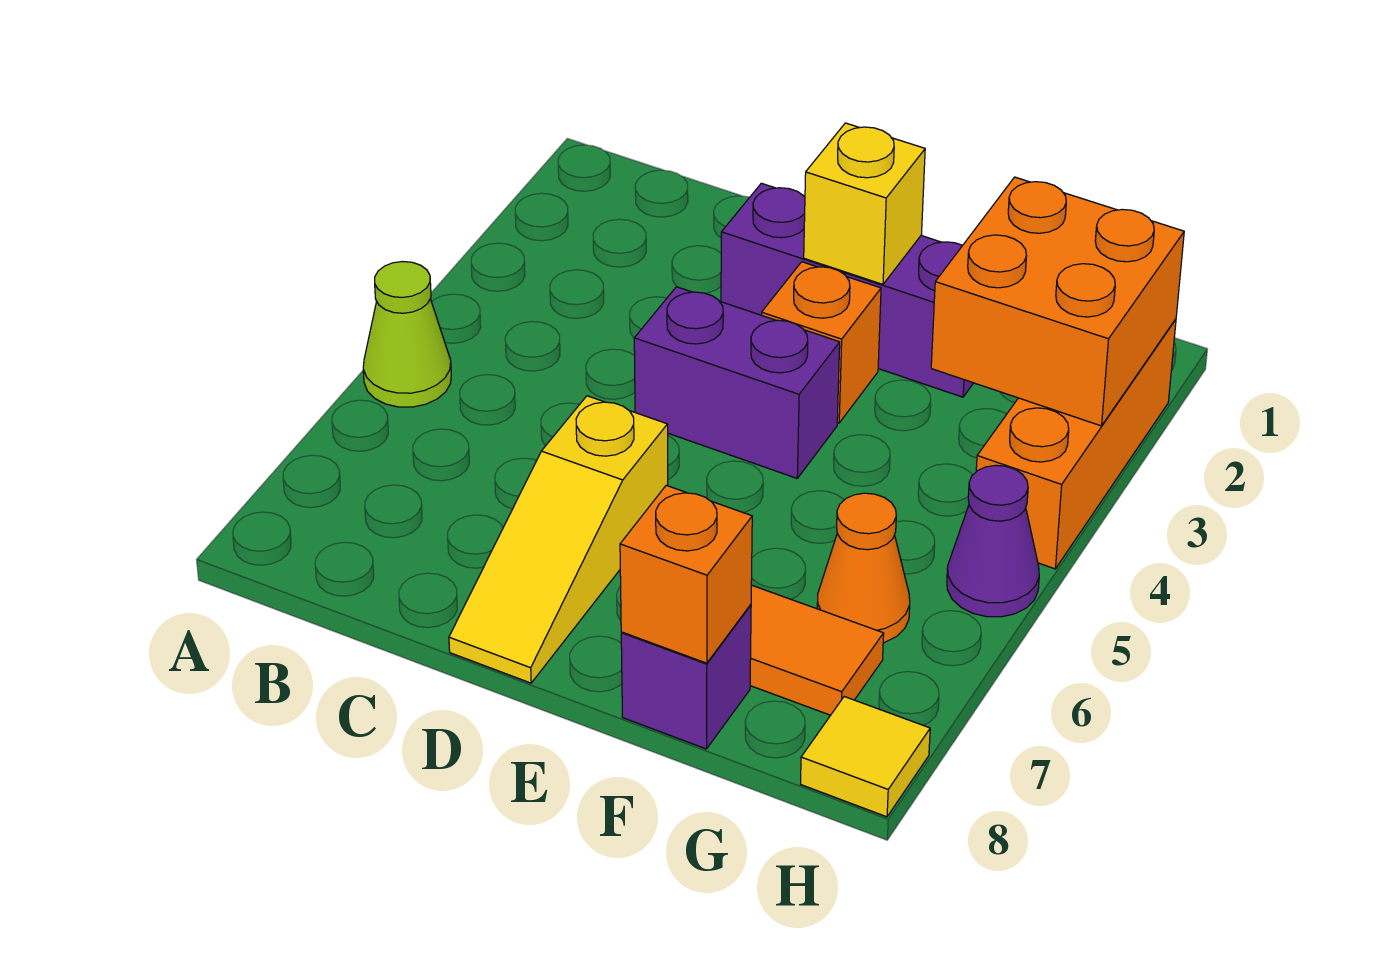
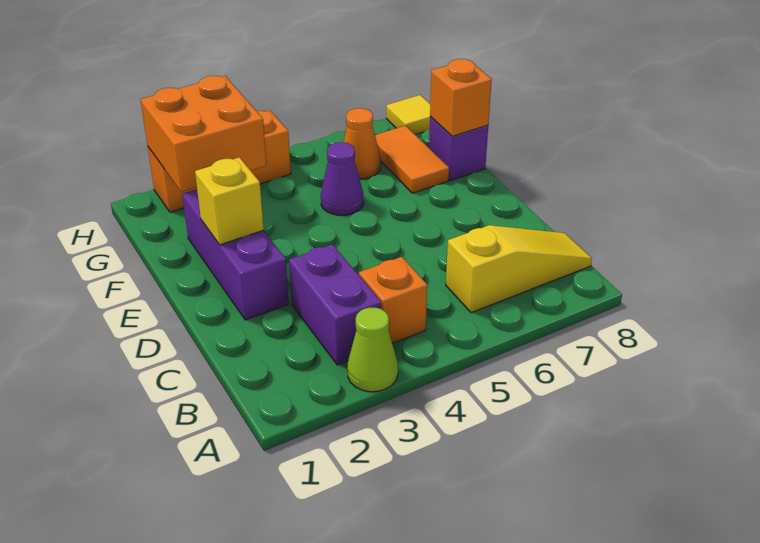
lime 1x1 cone [363,262,451,407] -> lime 1x1 cone moved to [347,307,398,392]
purple 1x2 brick [634,287,840,478] -> purple 1x2 brick moved to [289,244,381,365]
yellow 1x3 slope [449,396,668,683] -> yellow 1x3 slope moved to [446,225,592,313]
orange 1x1 brick [761,262,881,423] -> orange 1x1 brick moved to [359,257,427,343]
purple 1x1 cone [947,465,1039,617] -> purple 1x1 cone moved to [321,142,364,215]

